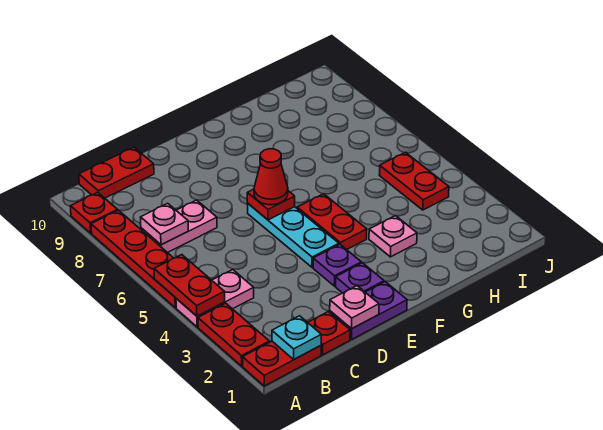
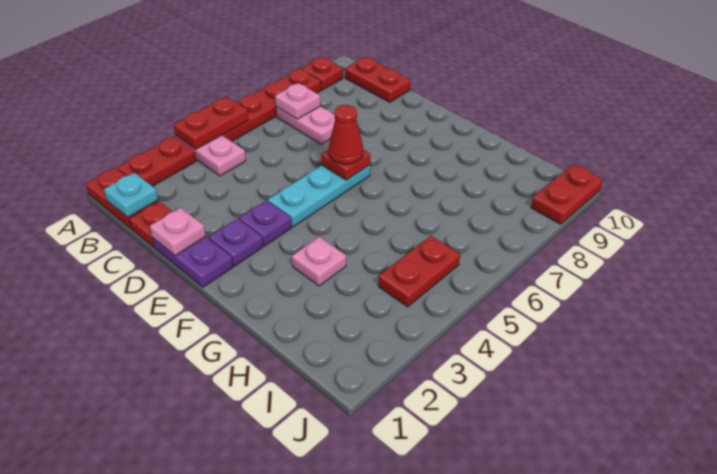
red 1x2 plate [297,194,367,250] -> red 1x2 plate moved to [531,164,603,224]

